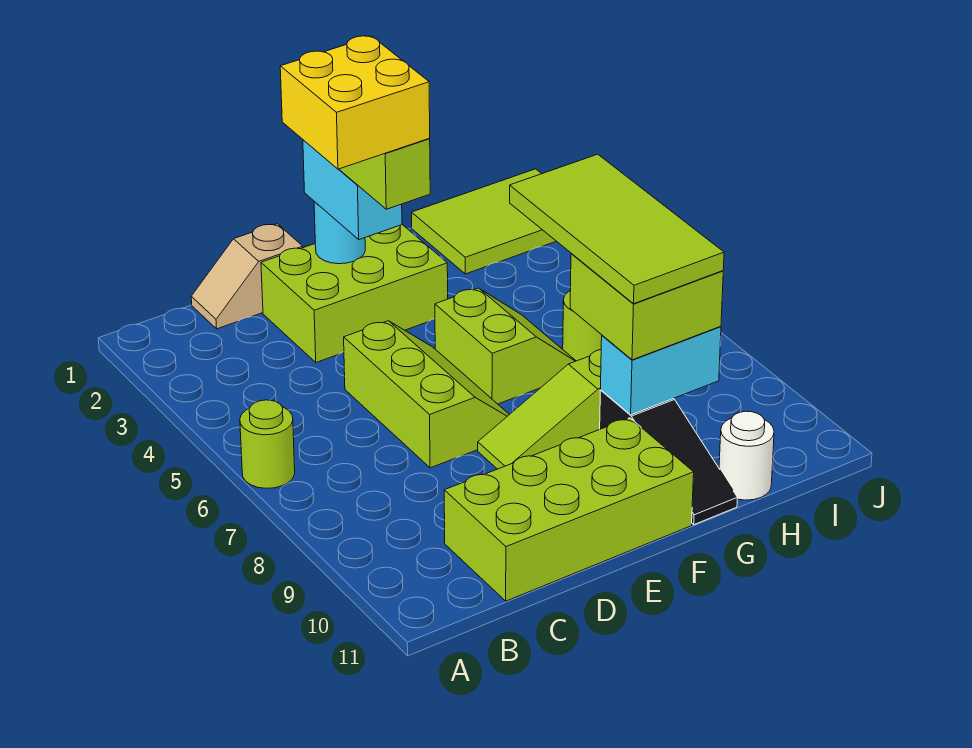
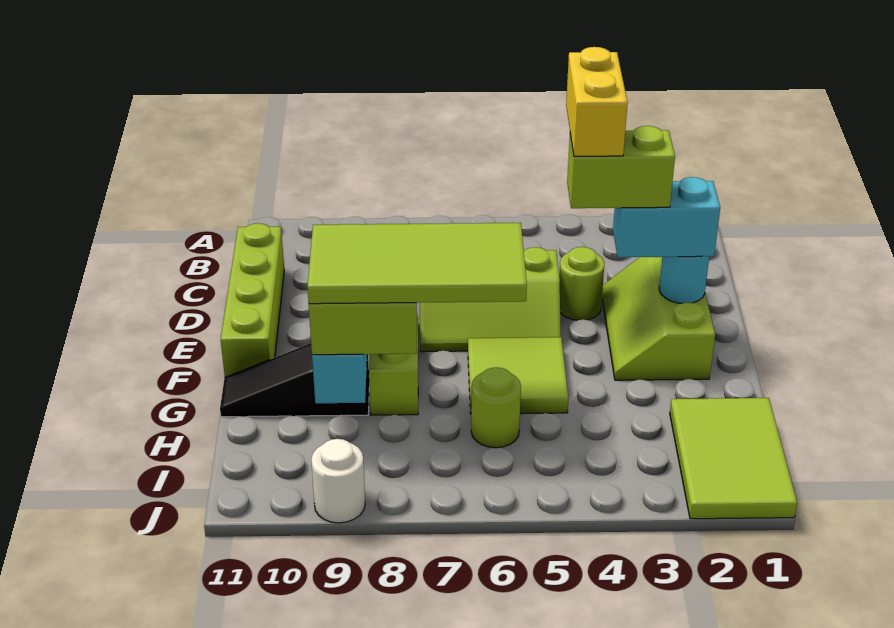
lime 1x1 round brick [240,400,295,488] -> lime 1x1 round brick moved to [559,247,604,320]
tan 1x2 slope [191,224,303,329] -> none
lime 2x4 brick [444,418,694,601] -> lime 1x4 brick [221,223,284,377]
lime 2x3 brick [261,225,448,363] -> lime 2x3 slope [602,257,715,380]
yellow 2x2 brick [280,36,430,169] -> yellow 1x2 brick [566,47,628,156]
lime 2x2 slope [435,288,576,404] -> lime 2x2 tile [468,337,569,414]
white 1x1 round brick [719,411,774,500] -> white 1x1 round brick moved to [311,439,365,523]

